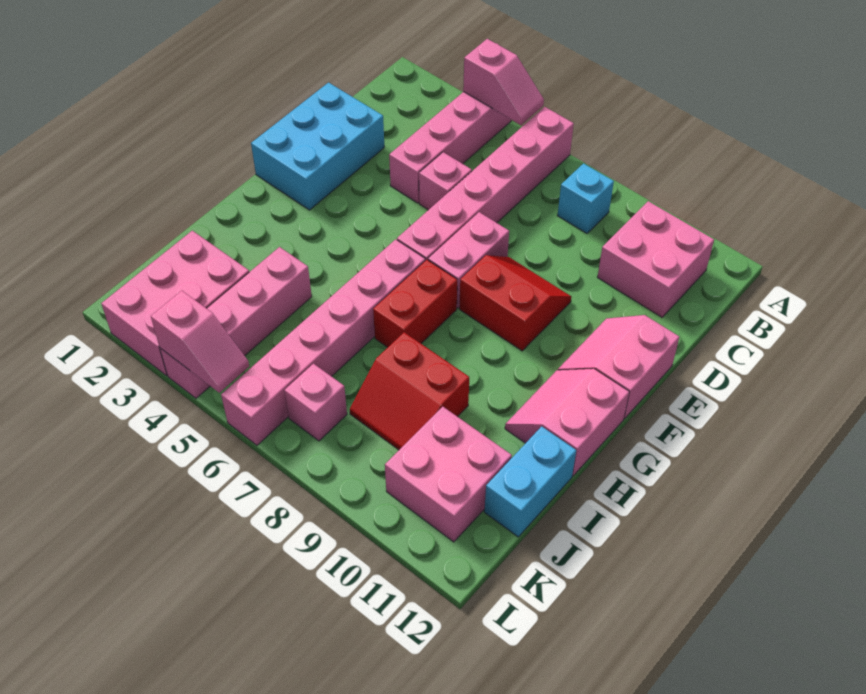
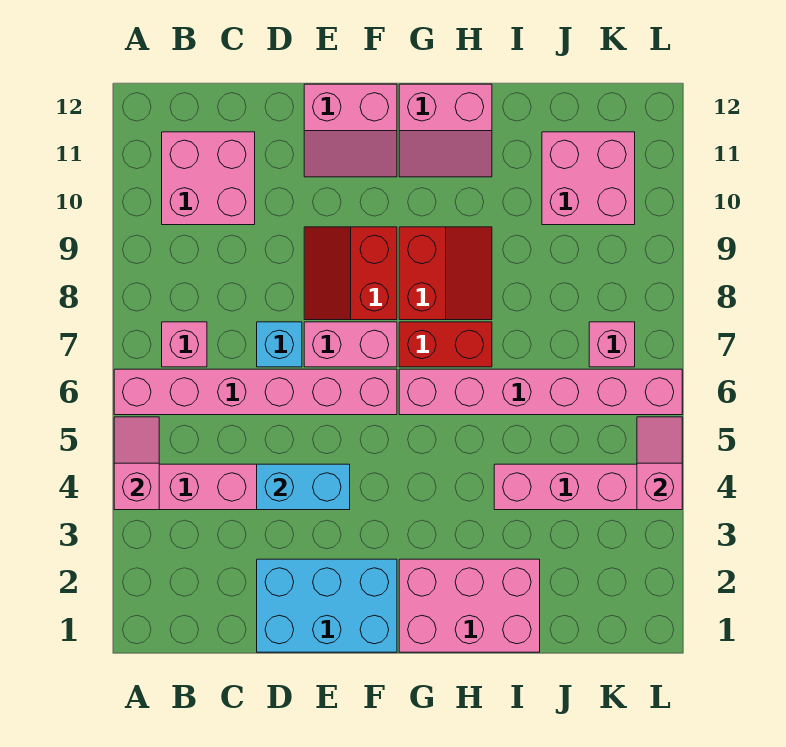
cyan 1x1 brick [557,163,614,233] -> cyan 1x1 brick moved to [257,322,302,367]
pink 1x1 brick [419,152,472,210] -> pink 1x1 brick moved to [162,322,207,367]
red 2x2 slope [350,332,469,450] -> red 2x2 slope moved to [399,227,492,320]
cyan 1x2 brick [484,426,576,537] -> cyan 1x2 brick moved to [257,464,350,510]
pink 2x3 brick [101,231,249,376] -> pink 2x3 brick moved to [399,559,540,652]

